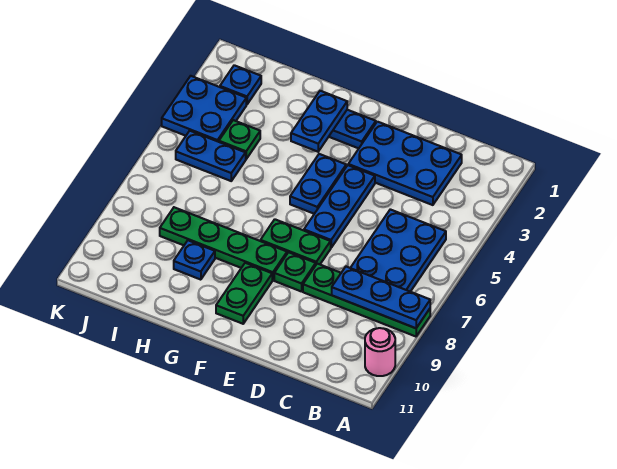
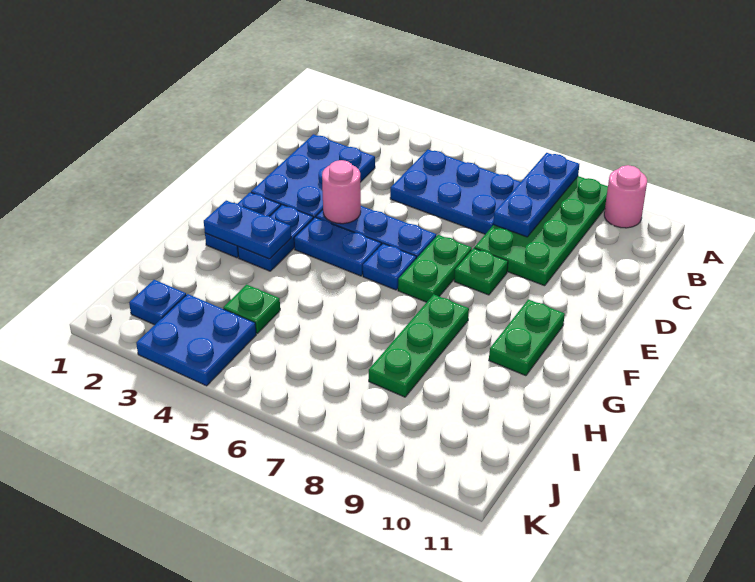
green 1x4 plate [303,264,430,336] -> green 2x4 plate [474,176,608,286]
none -> pink 1x1 round brick [322,160,361,224]
green 1x4 plate [160,207,287,280] -> green 1x3 plate [369,294,469,397]
green 1x2 plate [216,263,272,324] -> green 1x2 plate turned to [489,299,565,376]
blue 1x1 plate [174,240,215,280] -> blue 1x1 plate moved to [363,244,416,290]
blue 1x2 plate [176,131,246,181] -> blue 1x2 plate moved to [238,205,313,271]

